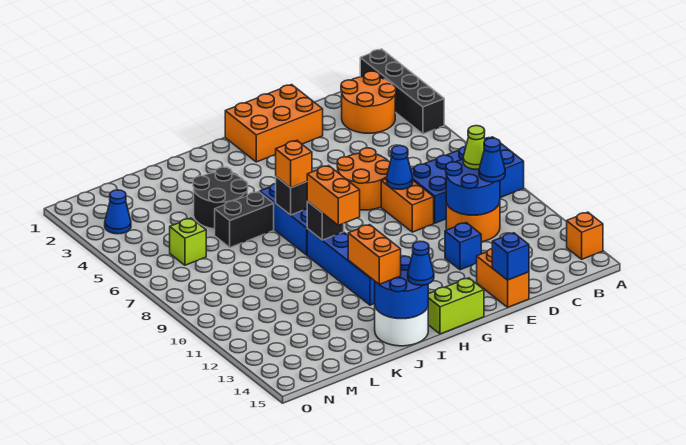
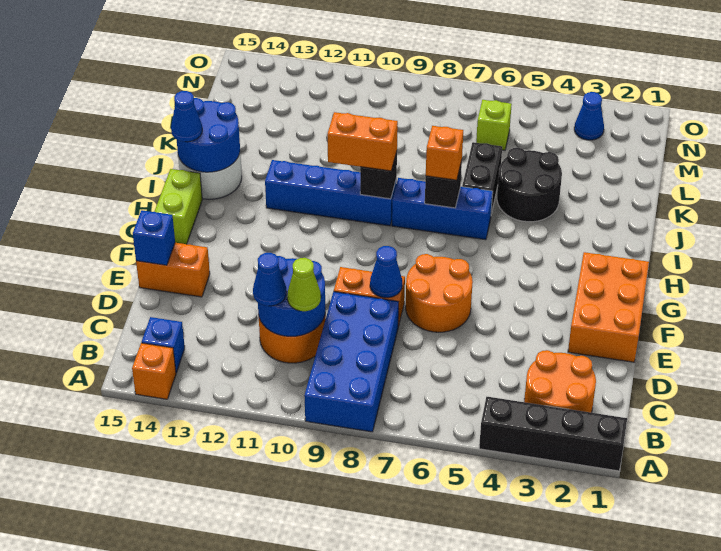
blue 1x1 brick [445,223,481,270] -> blue 1x1 brick moved to [142,317,185,373]
orange 1x2 brick [348,225,401,284] -> none

